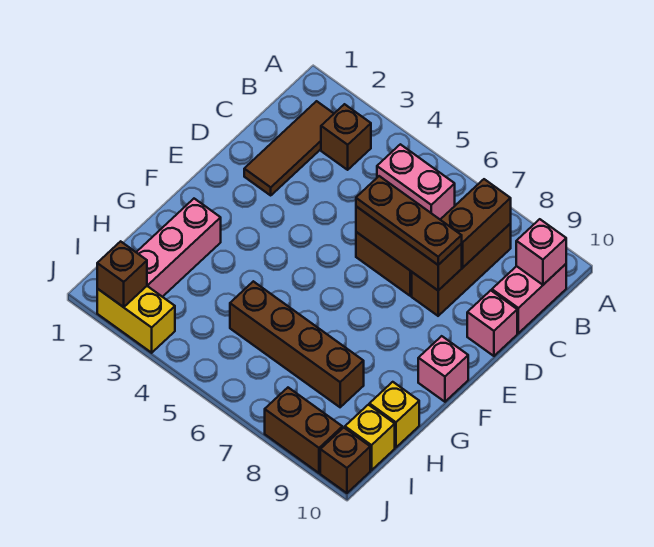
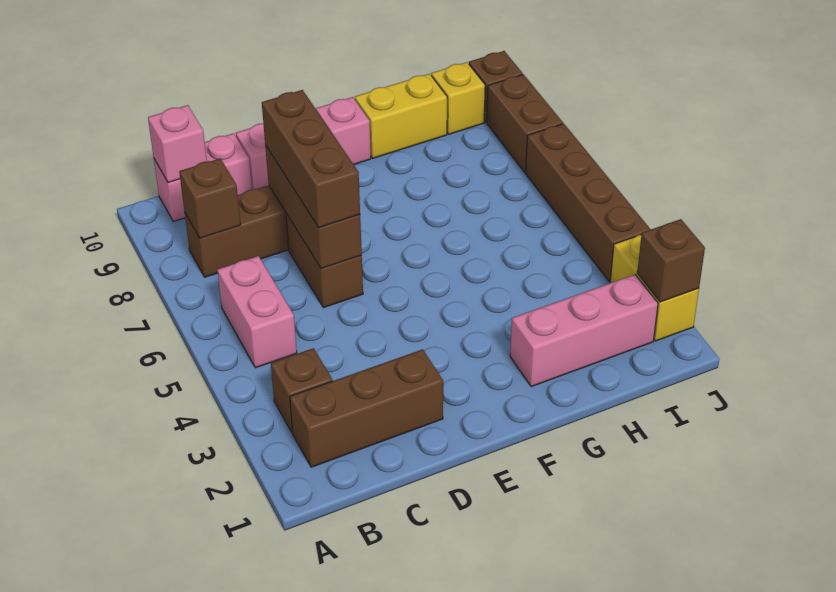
brown 1x3 tile [244,101,334,195] -> brown 1x3 brick [290,349,443,467]
brown 1x2 brick [440,179,511,267] -> brown 1x1 brick [179,159,241,238]
brown 1x3 plate [356,176,462,265] -> brown 1x3 brick [262,90,360,227]
brown 1x4 brick [230,281,364,407] -> brown 1x4 brick moved to [526,124,651,281]
yellow 1x1 brick [369,382,419,447] -> yellow 1x2 brick [355,74,447,158]

